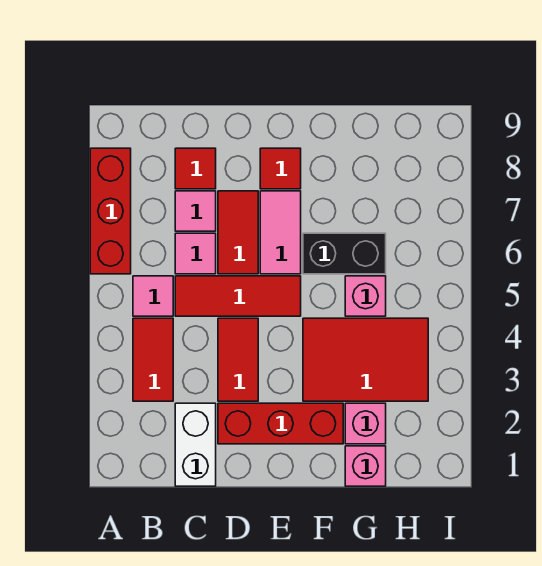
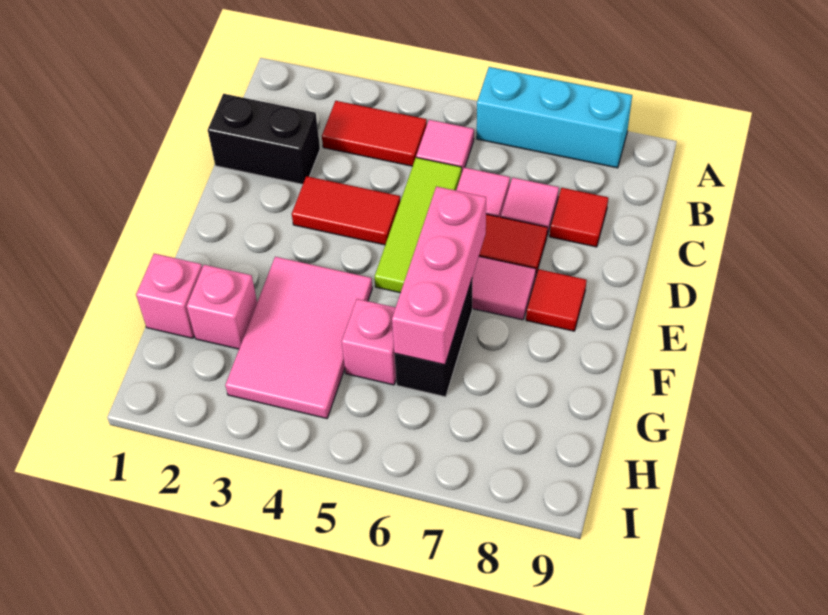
red 1x3 brick [90,148,131,274] -> cyan 1x3 brick [477,67,632,168]
white 1x2 brick [175,403,216,486] -> black 1x2 brick [208,94,320,185]
red 1x3 tile [175,276,301,316] -> lime 1x3 tile [375,158,461,293]
red 1x3 brick [218,403,343,444] -> none
none -> pink 1x3 brick [392,186,486,365]
red 2x3 tile [303,318,428,401] -> pink 2x3 tile [225,257,372,418]

